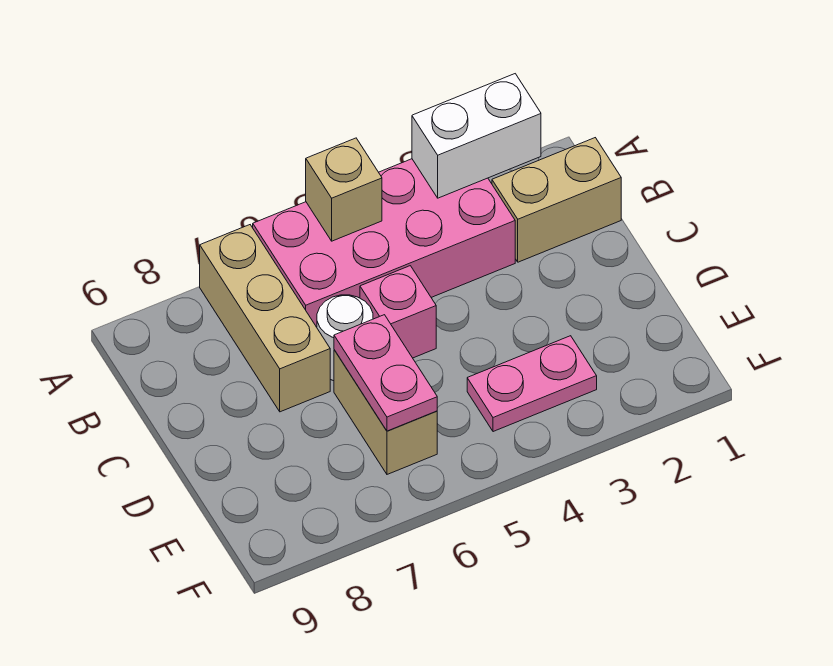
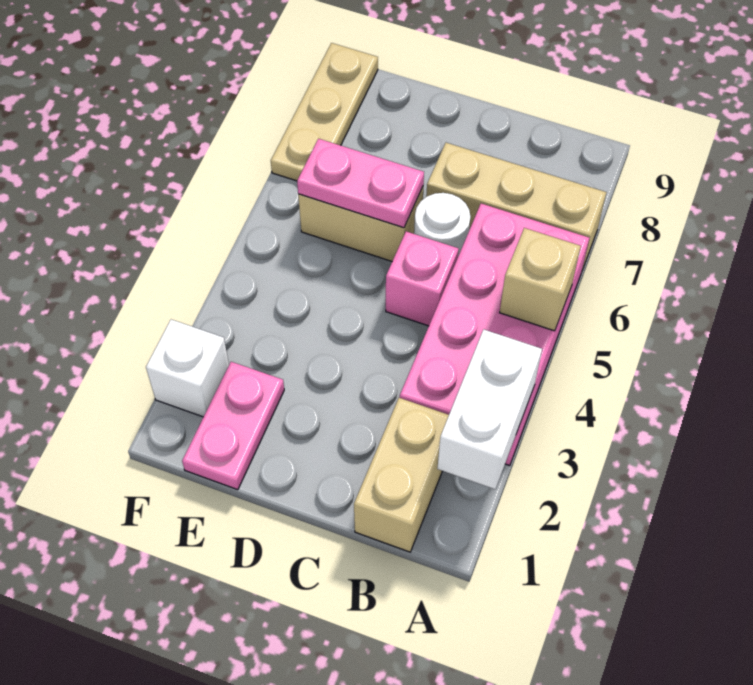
pink 1x2 plate [467,336,597,432] -> pink 1x2 plate moved to [182,362,284,490]
none -> white 1x1 brick [146,319,229,417]
none -> tan 1x3 plate [271,43,378,181]

